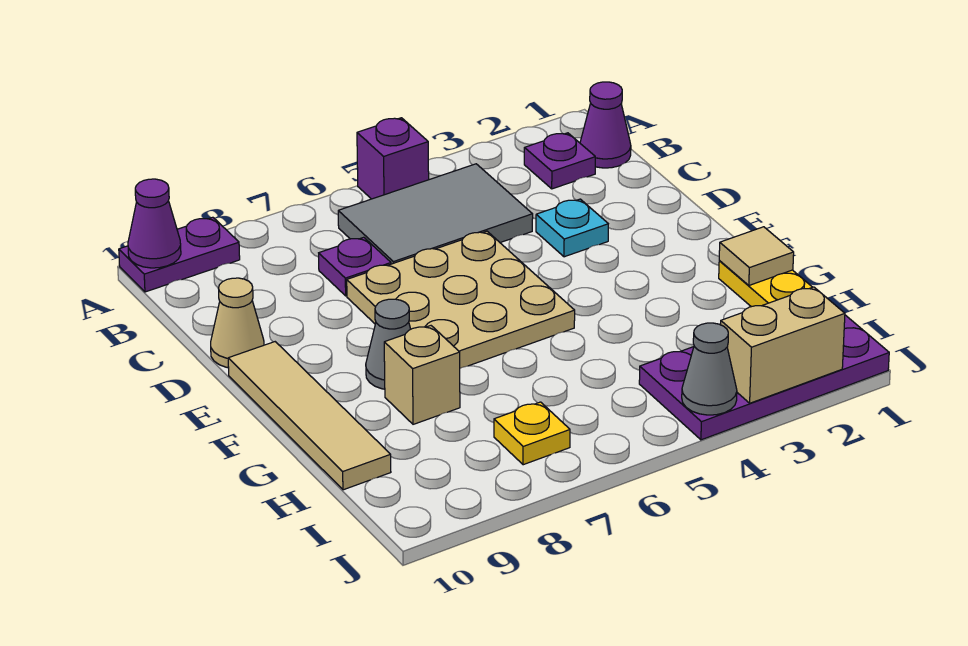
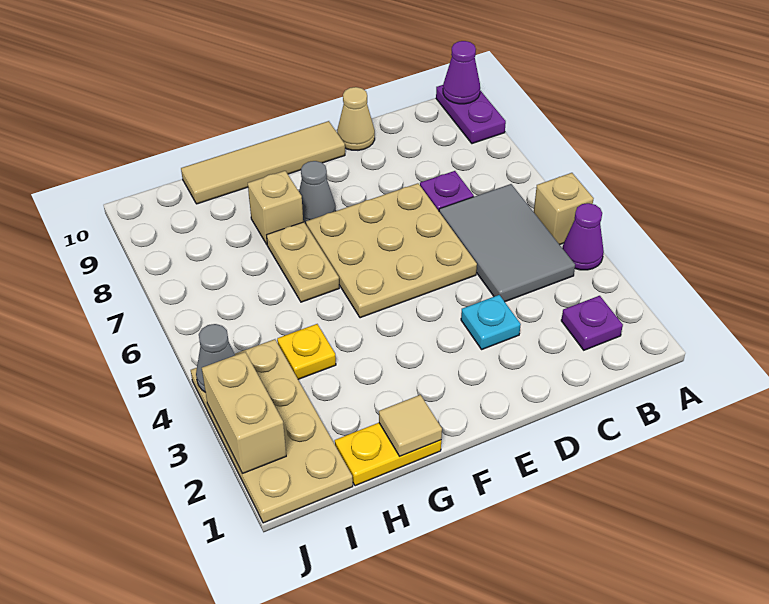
purple 1x1 brick [357,118,429,199] -> tan 1x1 brick [534,173,594,245]
purple 1x1 cone [580,82,631,168] -> purple 1x1 cone moved to [563,203,604,270]
none -> tan 1x2 plate [267,222,339,302]
purple 2x4 plate [639,315,889,440] -> tan 2x4 plate [191,339,353,523]
yellow 1x1 plate [494,402,570,465] -> yellow 1x1 plate moved to [277,324,336,379]

